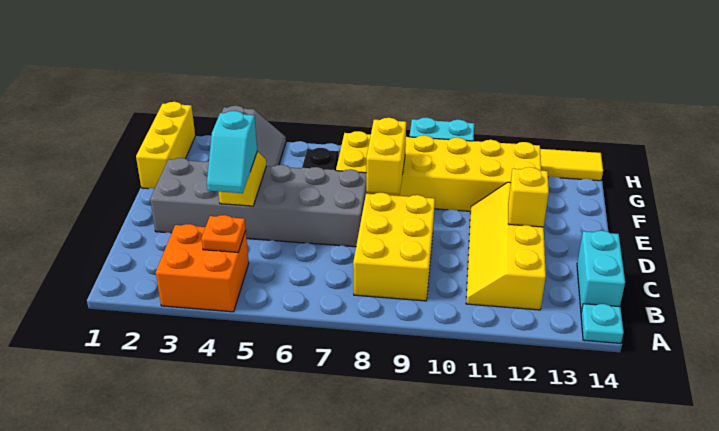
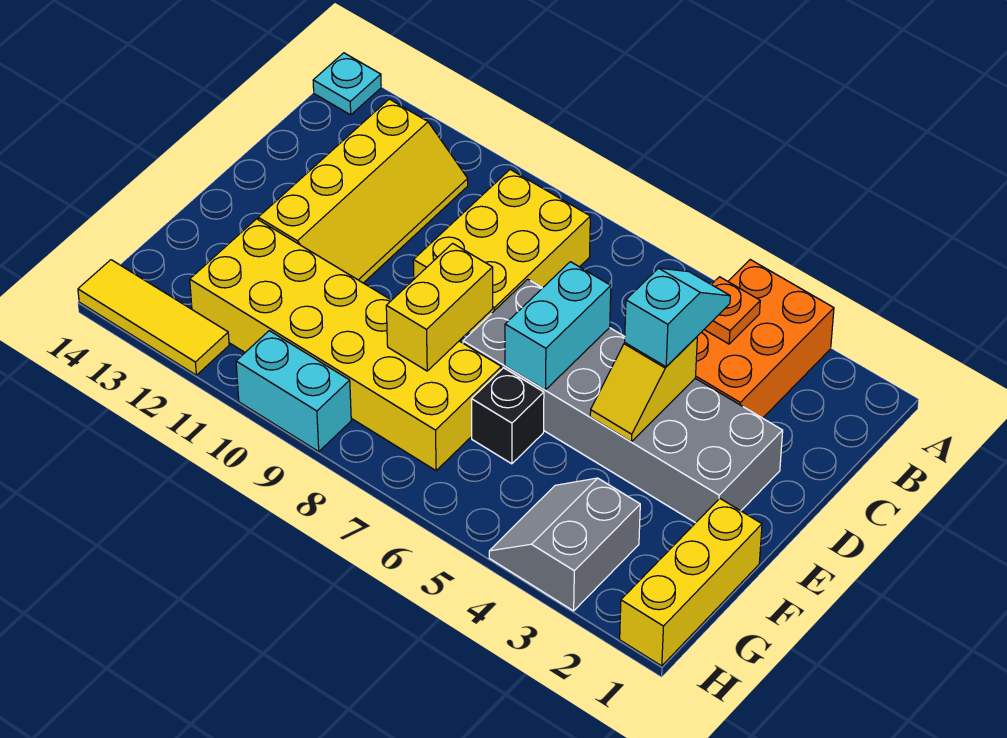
orange 2x2 brick [156,224,249,312] -> orange 2x3 brick [695,260,834,418]
cyan 1x2 brick [577,231,625,312] -> cyan 1x2 brick moved to [505,262,611,390]
yellow 1x1 brick [508,167,549,227] -> none

